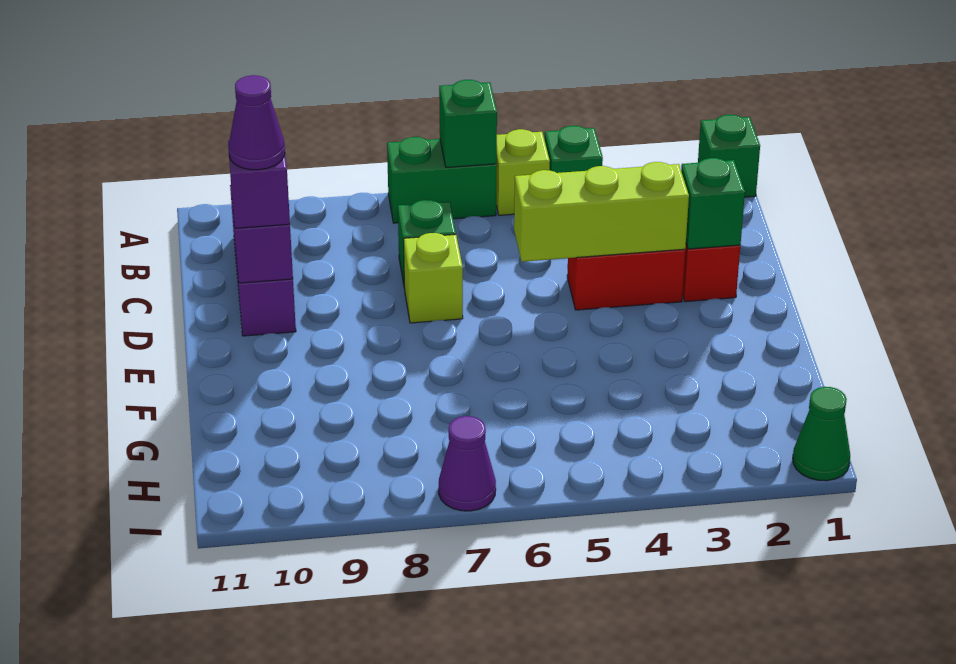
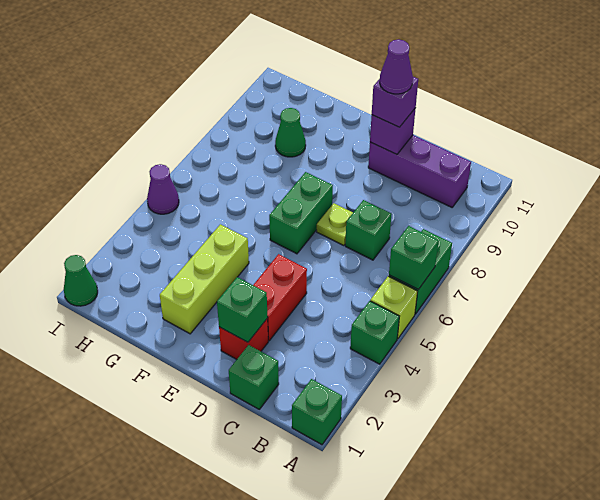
none -> green 1x1 brick [229,345,279,409]
lime 1x3 brick [514,162,689,262] -> lime 1x3 brick moved to [160,224,249,334]
lime 1x1 brick [403,233,463,323] -> lime 1x1 plate [317,203,353,246]
none -> green 1x2 brick [269,172,333,254]
none -> green 1x1 cone [275,108,306,157]
purple 1x1 cone [439,416,496,511] -> purple 1x1 cone moved to [147,164,179,214]

